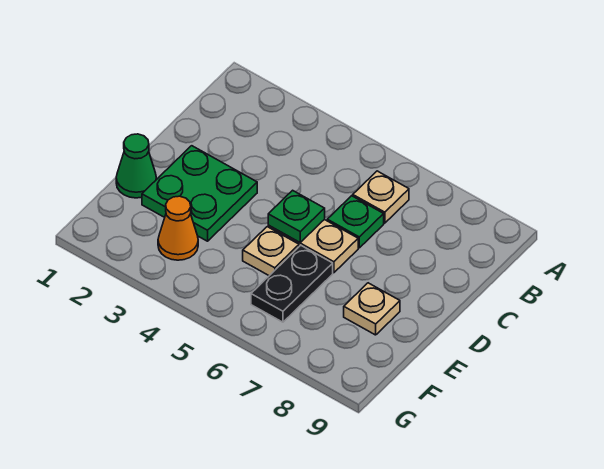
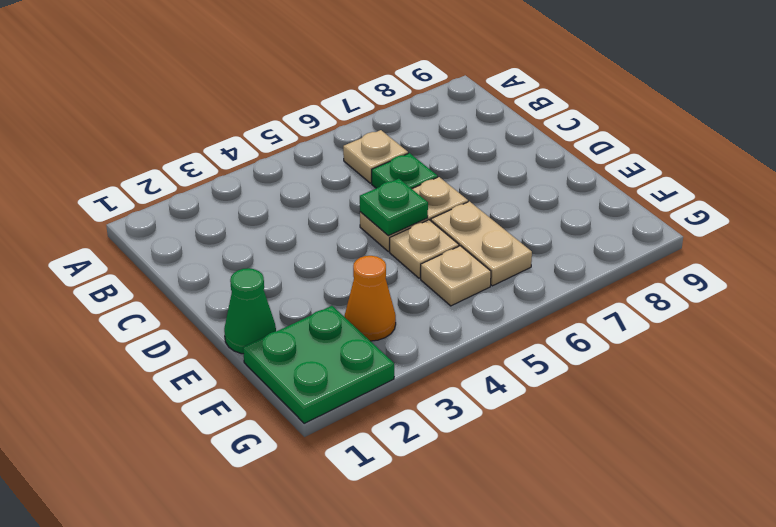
green 2x2 plate [142,146,257,241] -> green 2x2 plate moved to [243,306,394,423]
black 1x2 plate [251,245,333,322] -> tan 1x2 plate [431,201,532,286]
tan 1x1 plate [344,283,400,335] -> tan 1x1 plate moved to [421,246,491,306]

